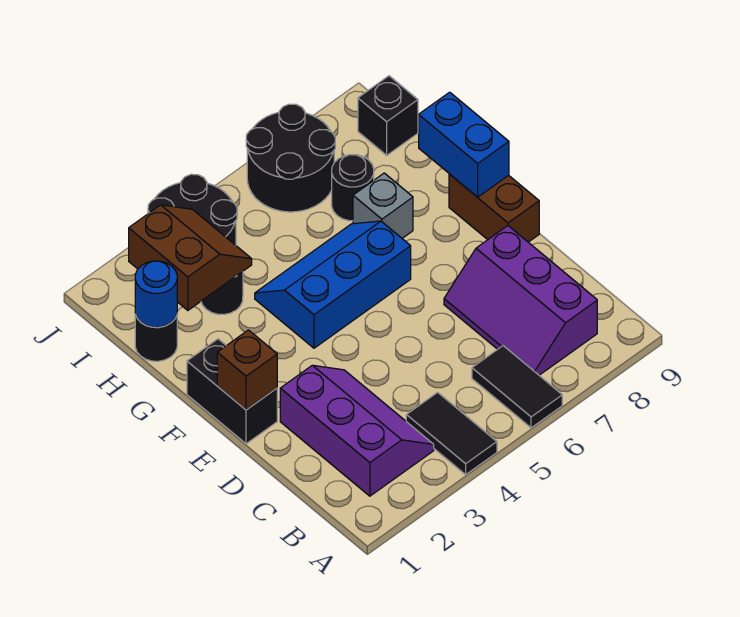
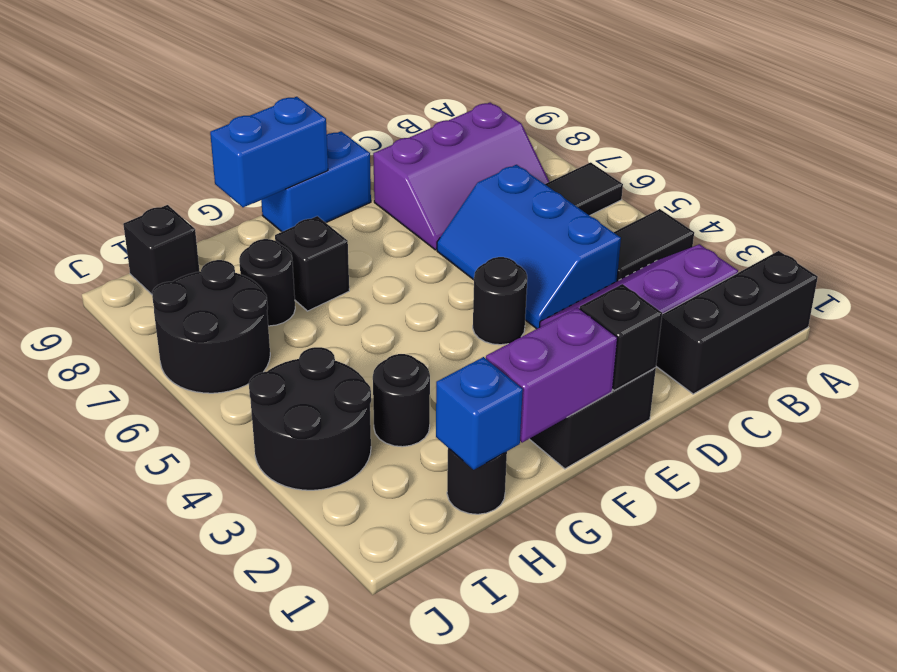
none -> black 1x3 brick [656,251,818,394]
brown 1x1 brick [217,330,277,410] -> black 1x1 brick [579,284,662,390]
none -> black 1x1 round brick [473,257,527,345]
brown 1x2 brick [449,174,539,242] -> blue 1x2 brick [261,131,371,232]
none -> purple 1x2 brick [486,308,617,443]
blue 2x3 slope [255,221,411,348] -> blue 2x3 slope moved to [437,165,621,329]
grey 1x1 brick [353,173,413,238] -> black 1x1 brick [275,216,349,311]
blue 1x1 round brick [135,261,177,327] -> blue 1x1 brick [436,357,523,470]
brown 2x2 slope [129,205,252,310] -> none

